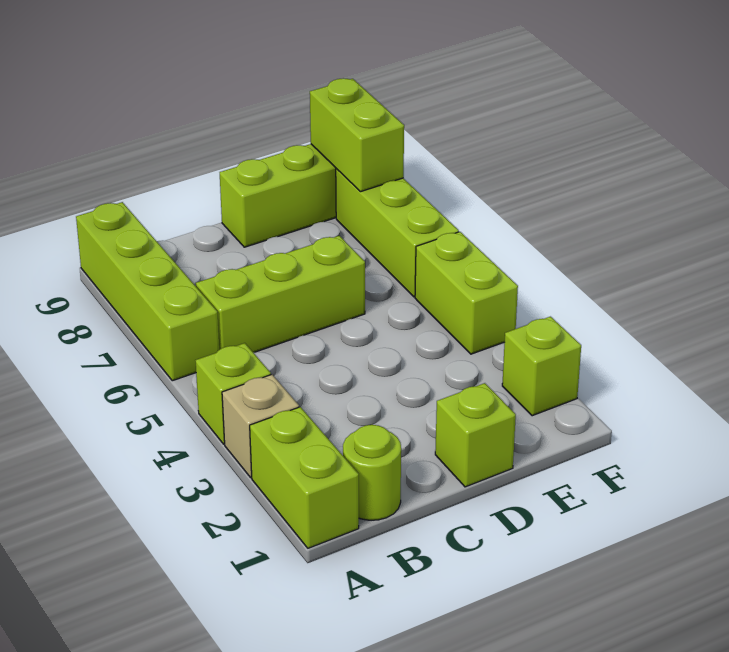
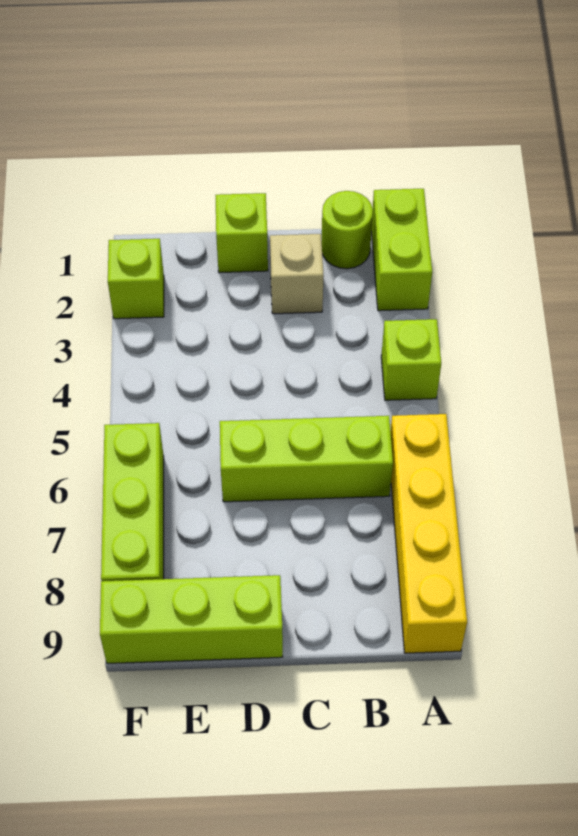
tan 1x1 brick [222,375,299,477] -> tan 1x1 brick moved to [270,234,324,314]
lime 1x4 brick [76,202,219,381] -> yellow 1x4 brick [390,414,467,653]
lime 1x2 brick [415,232,518,354] -> none
lime 1x2 brick [310,78,404,192] -> none

